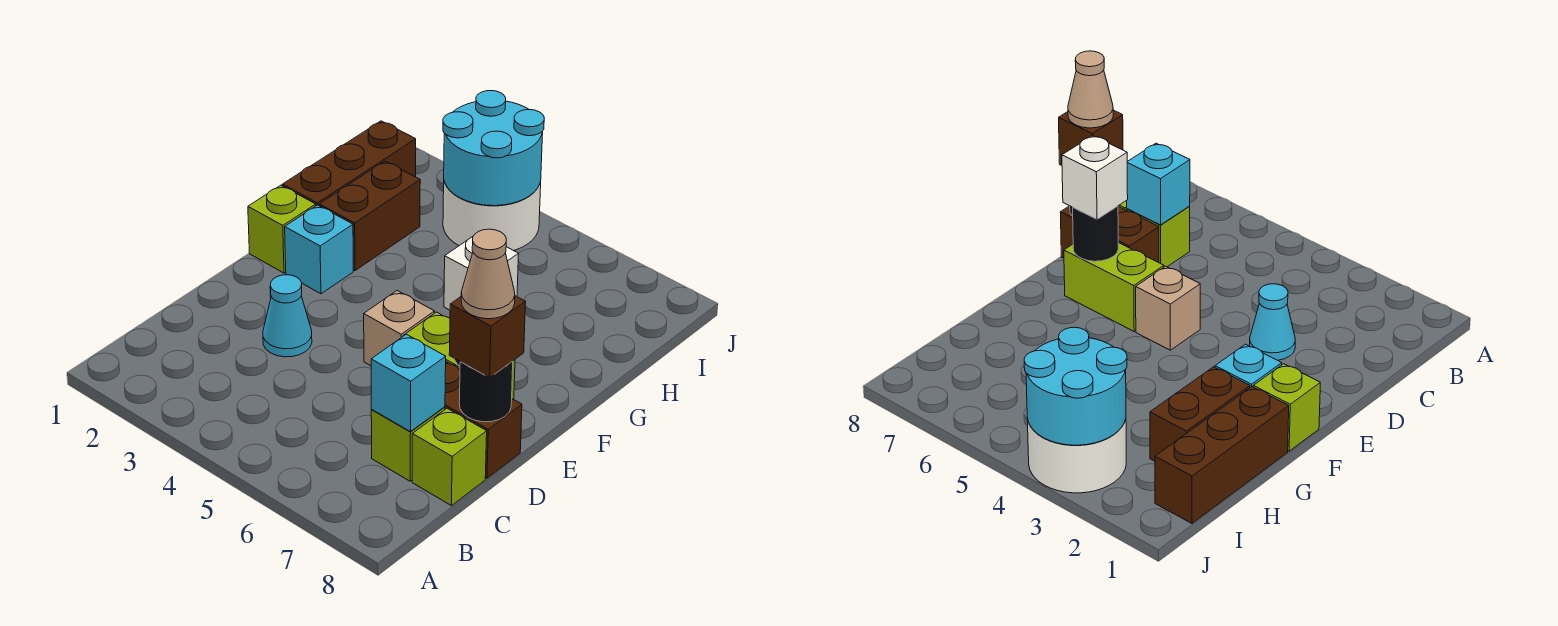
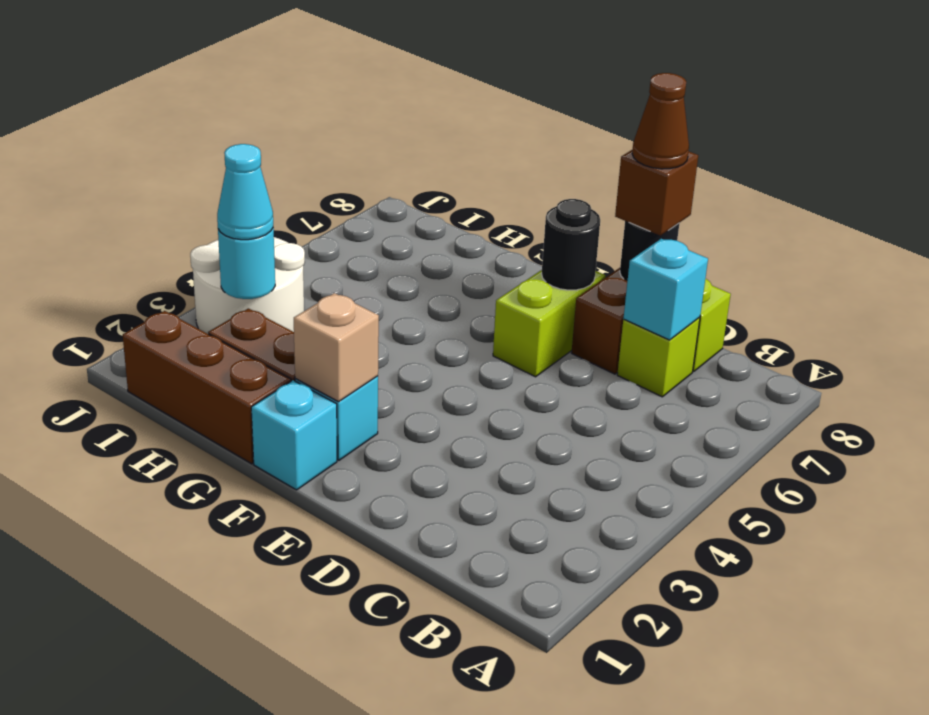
cyan 1x1 cone [263,275,312,357] -> cyan 1x1 cone moved to [217,144,273,240]
tan 1x1 cone [461,229,515,319] -> brown 1x1 cone [632,73,689,169]
tan 1x1 brick [364,291,435,366] -> tan 1x1 brick moved to [294,293,379,402]
white 1x1 brick [444,237,519,310] -> none
lime 1x1 brick [248,185,316,273] -> cyan 1x1 brick [251,380,337,490]
cyan 2x2 round brick [443,91,544,206] -> cyan 1x1 round brick [218,228,275,299]

